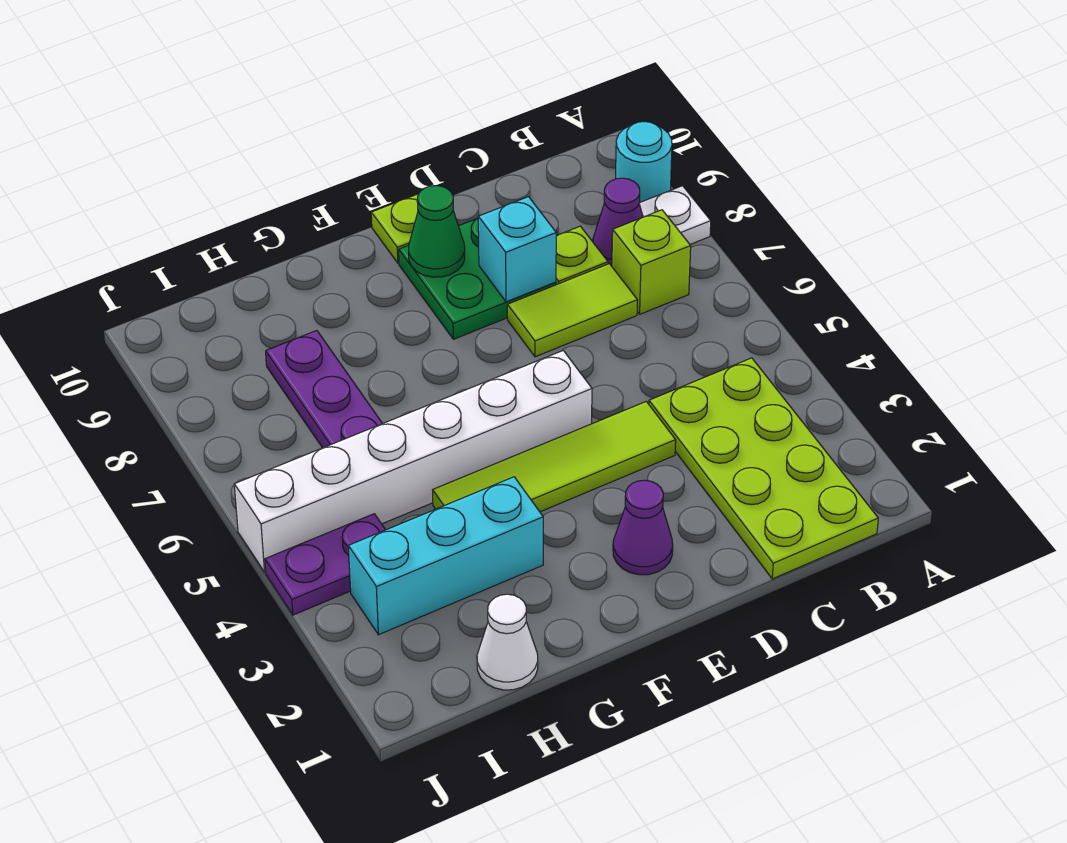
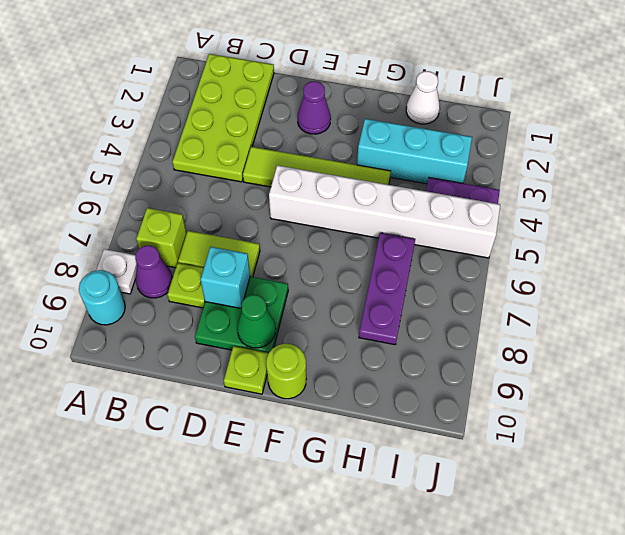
none -> lime 1x1 round brick [266,344,306,399]

